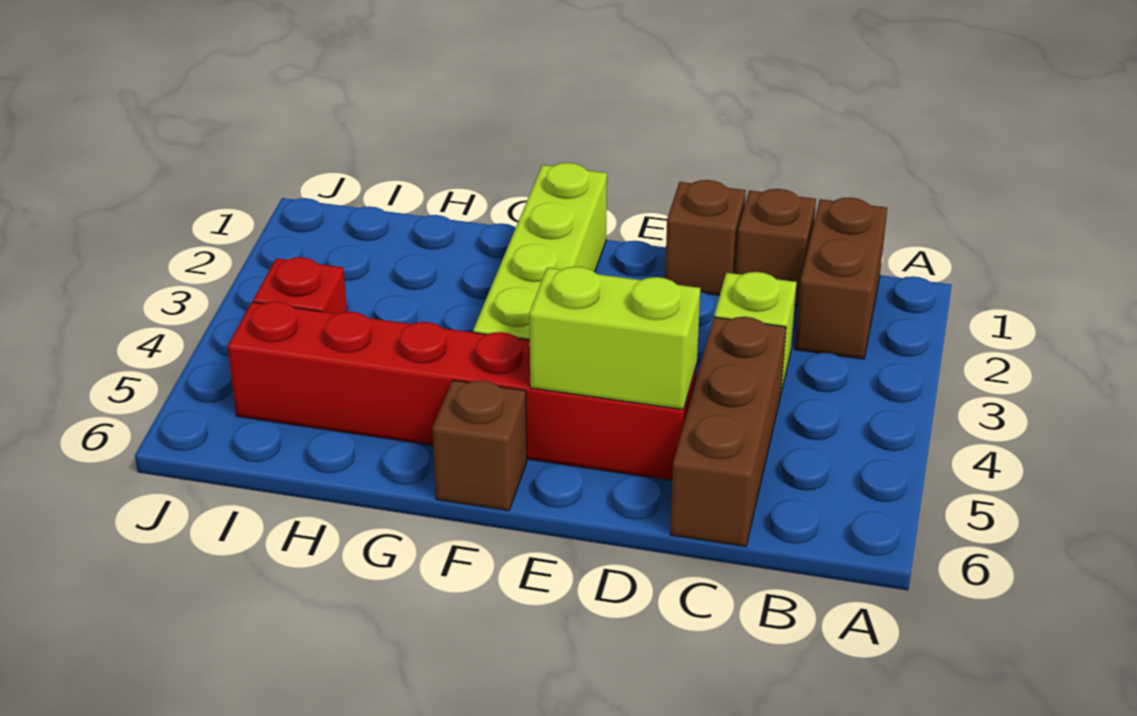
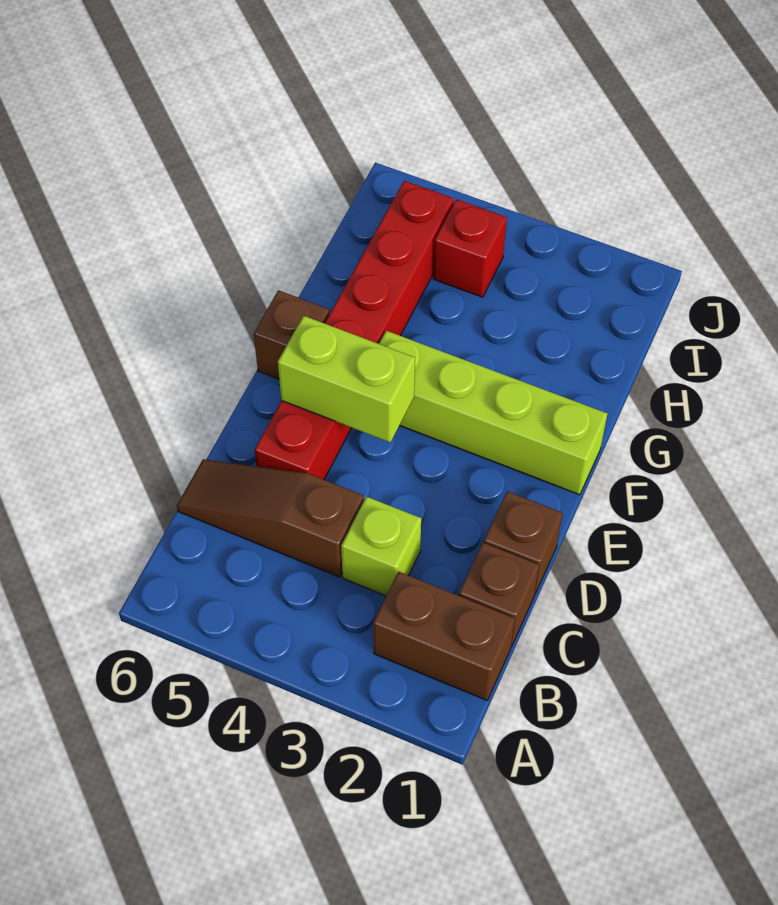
brown 1x3 brick [670,317,786,547] -> brown 1x3 slope [177,459,364,577]
lime 1x2 brick [529,267,700,410] -> lime 1x2 brick turned to [278,316,415,442]

